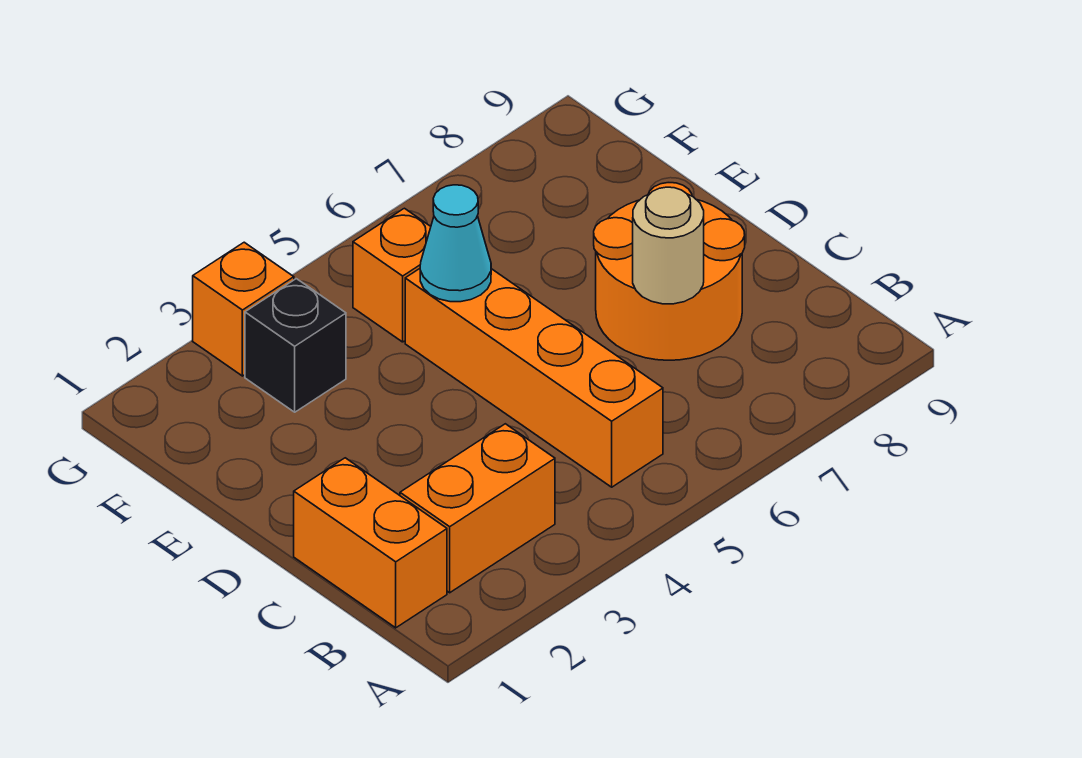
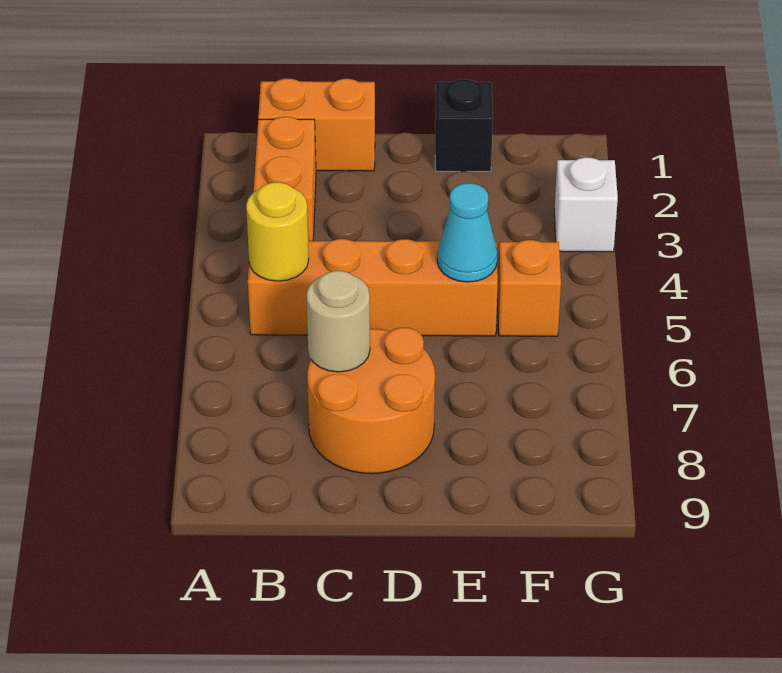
none -> yellow 1x1 round brick [246,182,309,281]
black 1x1 brick [245,279,346,412] -> black 1x1 brick moved to [435,79,493,171]
orange 1x1 brick [193,242,294,376] -> white 1x1 brick [554,157,618,252]

